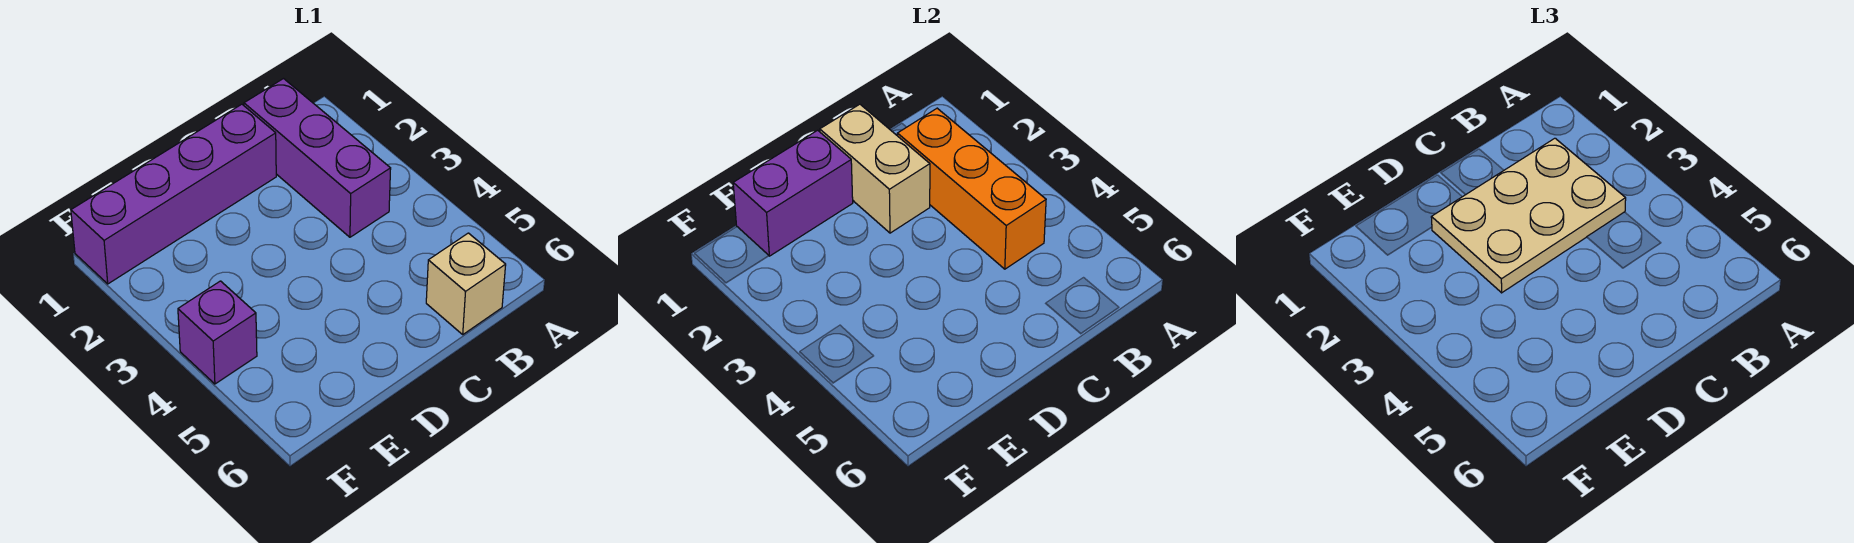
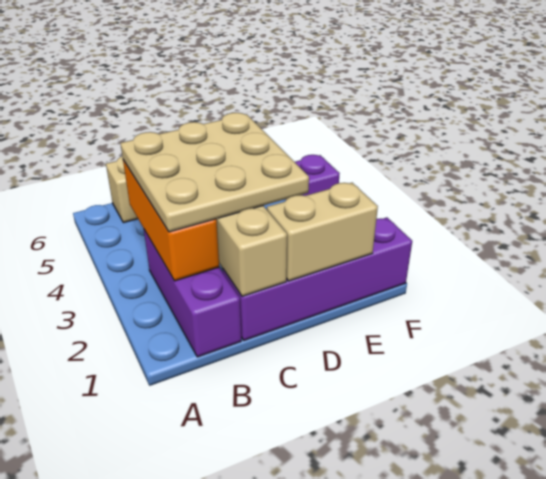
tan 2x3 plate [1431,138,1626,293] -> tan 3x3 plate [120,113,309,232]
purple 1x2 brick [733,130,853,256] -> tan 1x2 brick [267,183,378,281]

